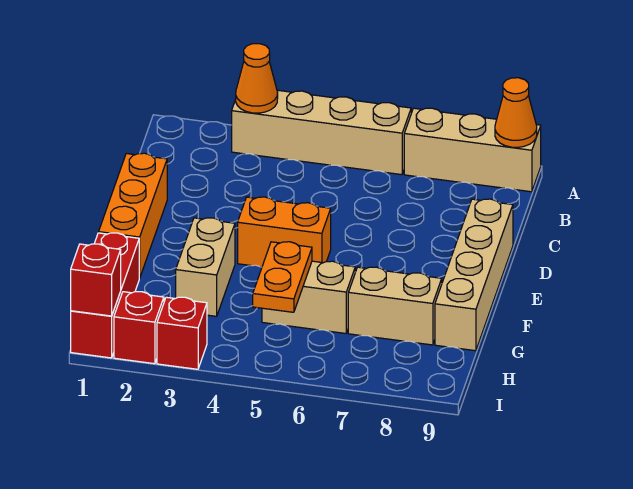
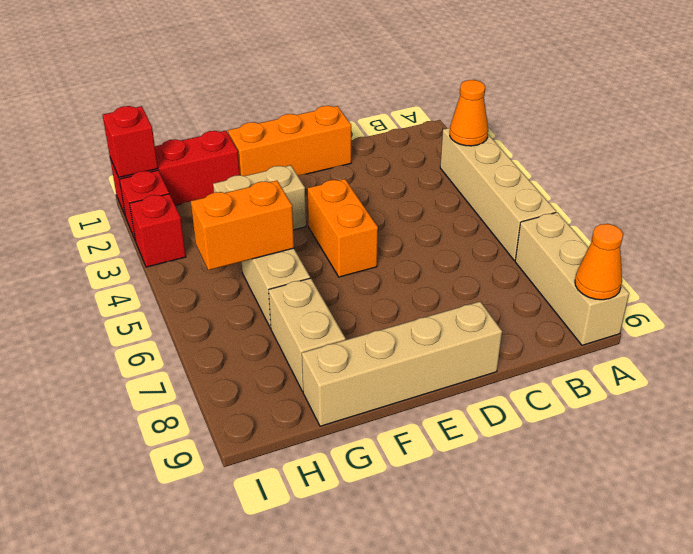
orange 1x2 plate [253,242,312,312] -> orange 1x2 brick [191,181,294,270]

